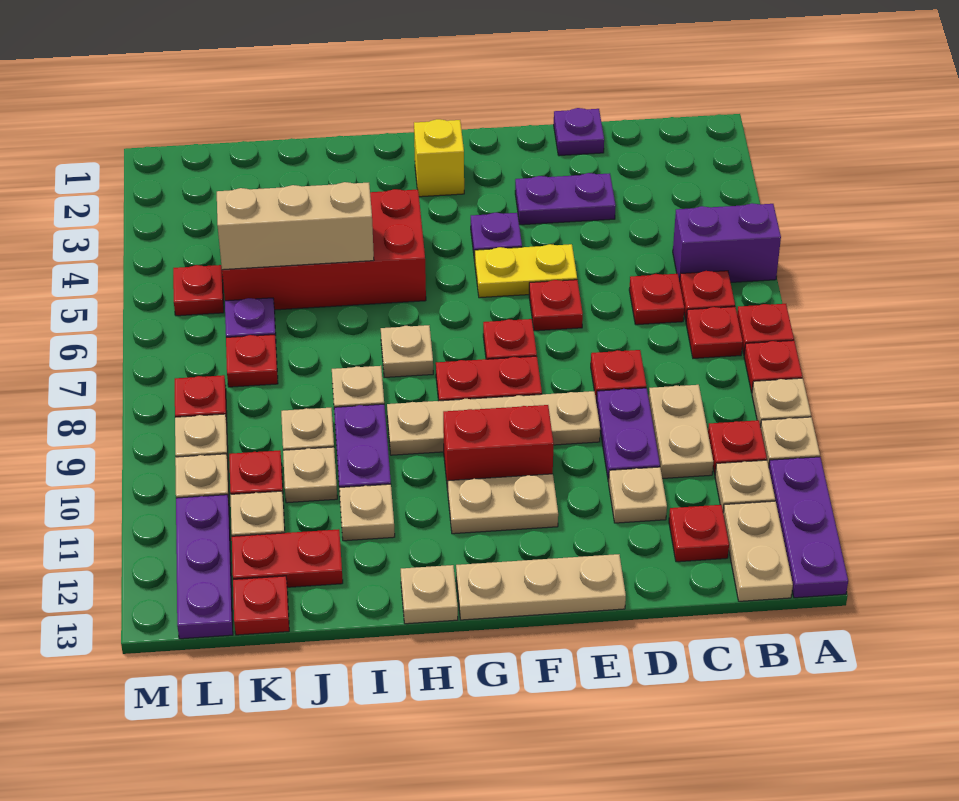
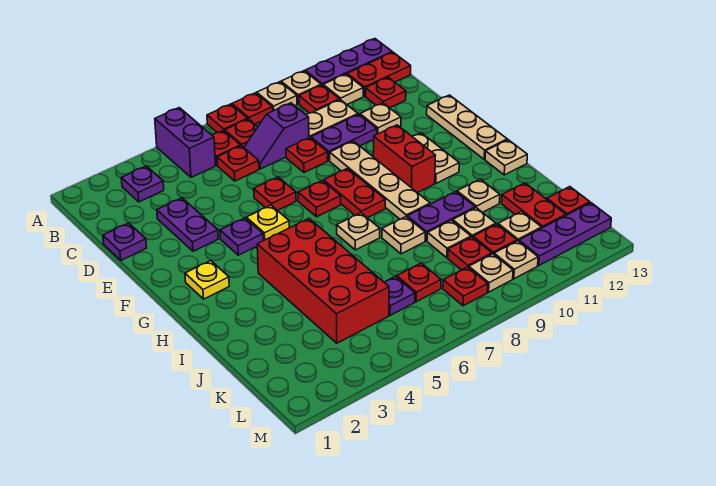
none -> purple 1x1 plate [121,166,164,202]
tan 1x2 plate [723,501,793,601] -> red 1x2 plate [347,52,411,96]
none -> purple 1x2 slope [244,103,309,169]
yellow 1x2 plate [475,244,577,298] -> yellow 1x1 plate [246,205,289,241]
yellow 1x1 brick [414,119,464,197] -> yellow 1x1 plate [185,261,229,299]
tan 1x3 brick [217,182,374,270] -> none
red 1x1 plate [173,265,224,316] -> red 1x1 plate moved to [448,237,492,270]

